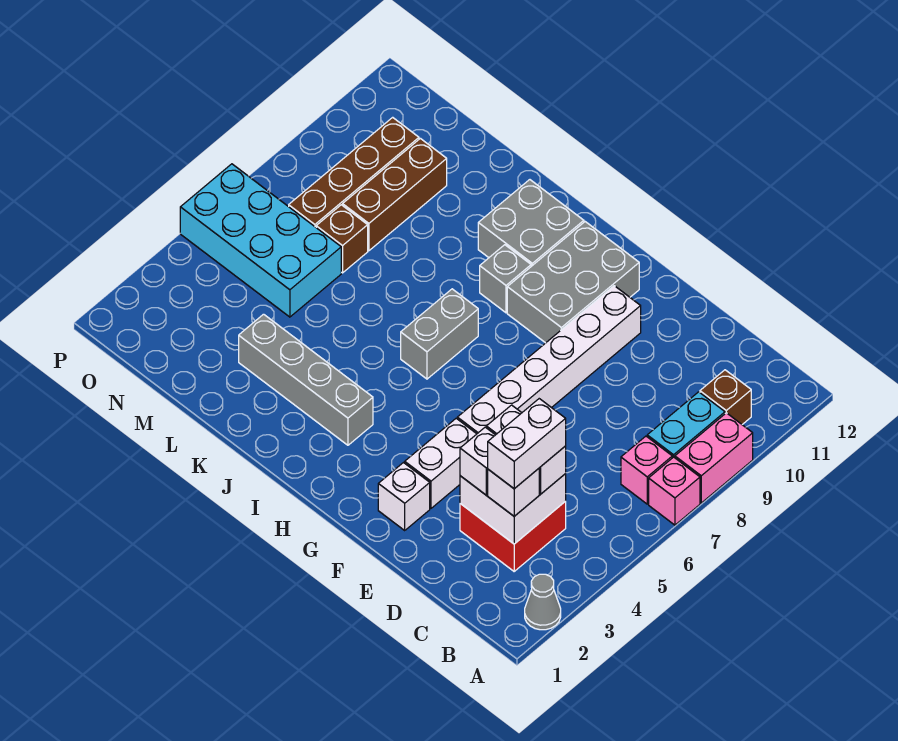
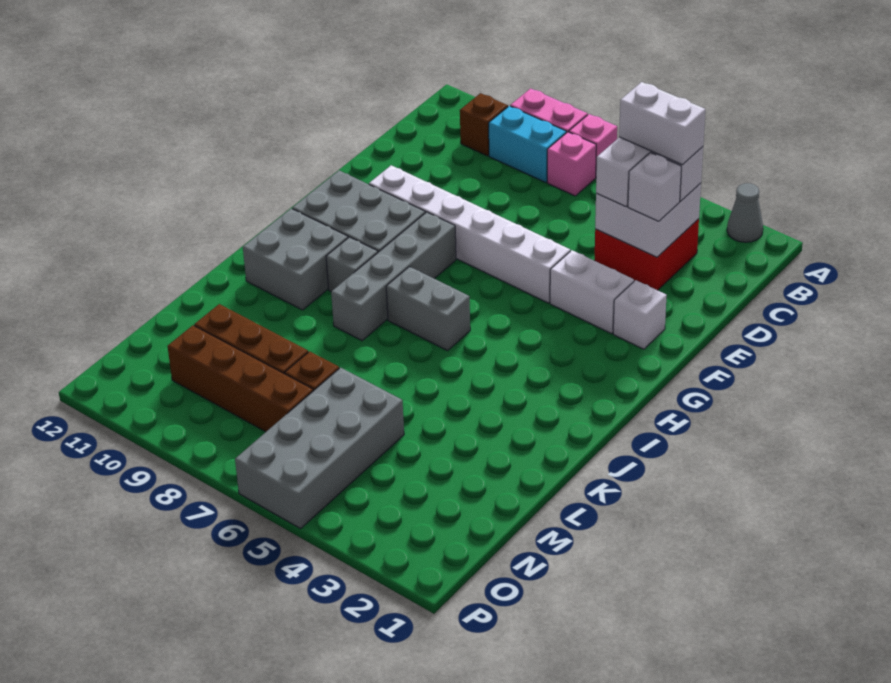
grey 1x4 brick [239,314,373,445] -> grey 1x4 brick moved to [331,212,456,341]
cyan 2x4 brick [180,164,341,317] -> grey 2x4 brick [235,368,404,528]

